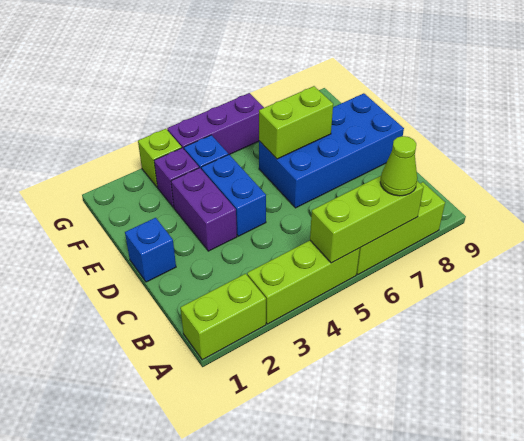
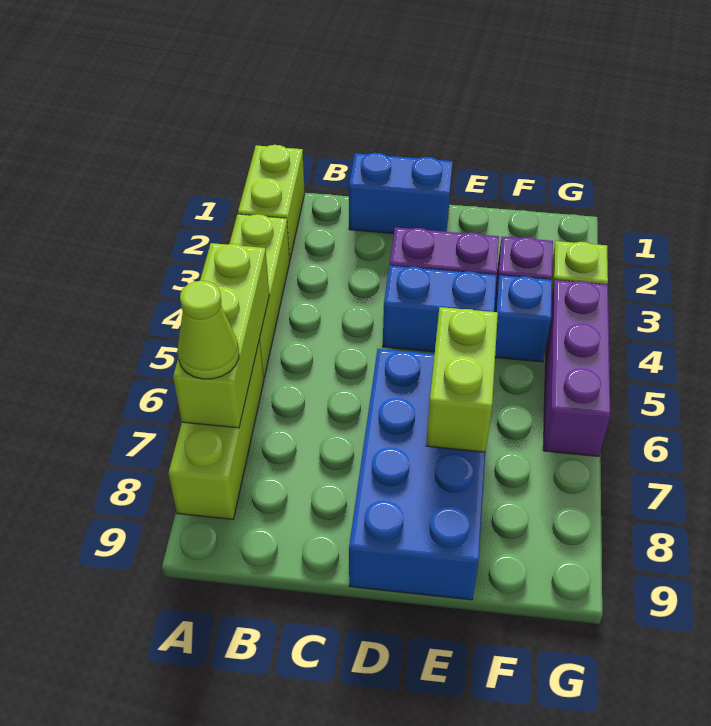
blue 1x1 brick [125,218,176,282] -> blue 1x2 brick [349,153,453,234]

